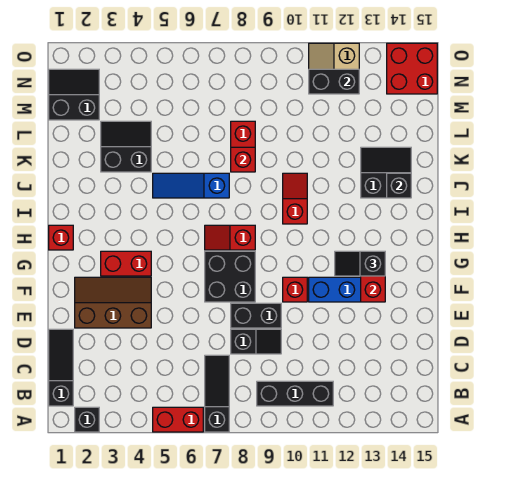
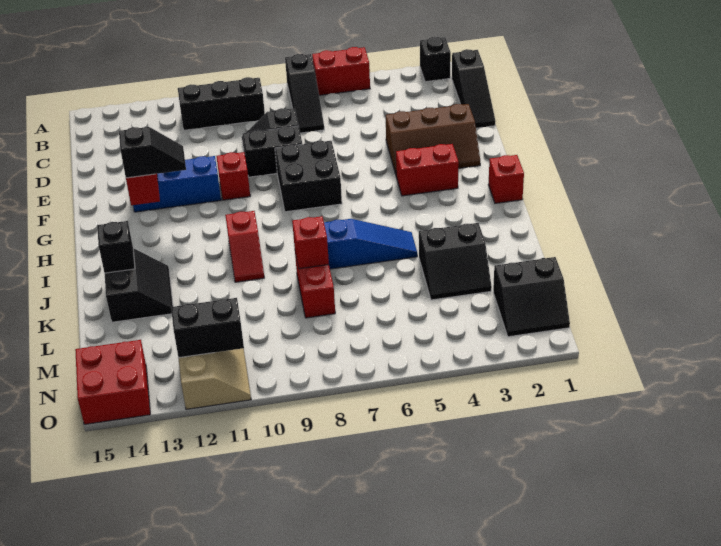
red 1x2 slope [205,225,255,250] -> none
black 2x2 slope [361,147,411,198] -> black 2x2 slope turned to [105,249,173,322]

